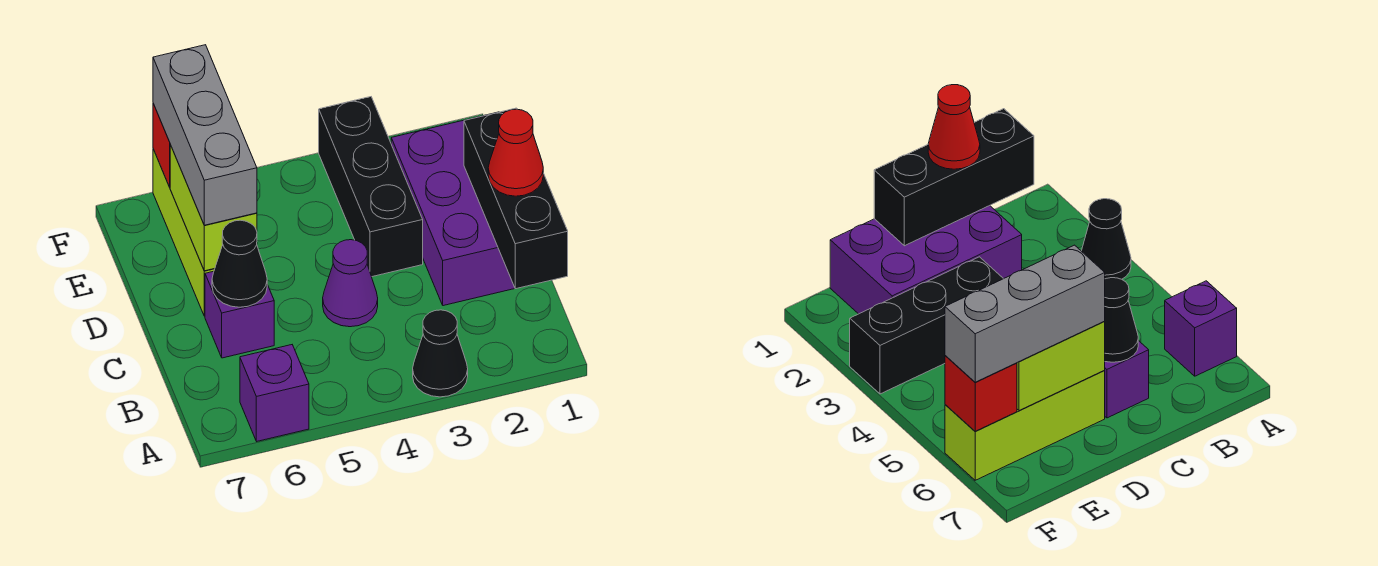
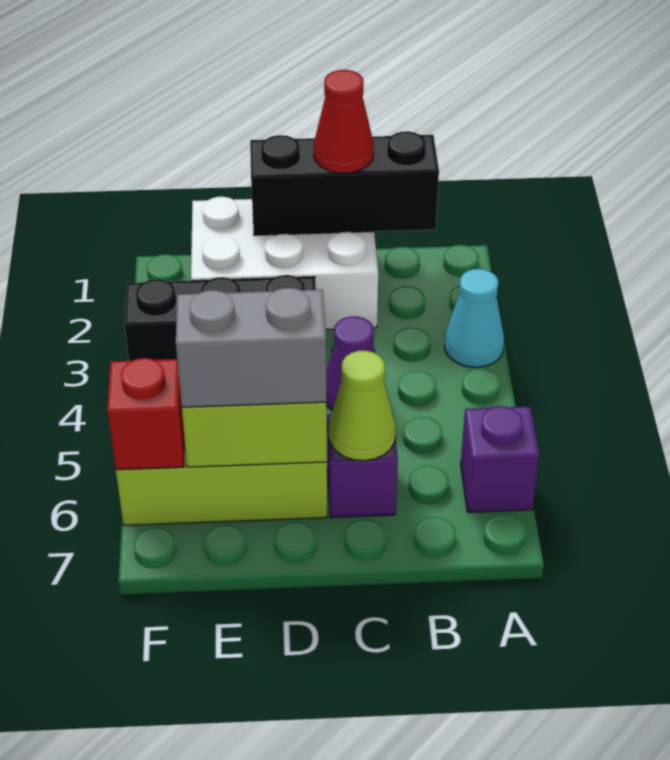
black 1x1 cone [413,310,468,397] -> cyan 1x1 cone [444,269,504,367]
purple 2x3 brick [391,112,515,306] -> white 2x3 brick [191,197,378,329]
black 1x1 cone [212,220,267,307] -> lime 1x1 cone [329,351,396,461]
grey 1x3 brick [153,45,257,225] -> grey 1x2 brick [176,288,326,407]

